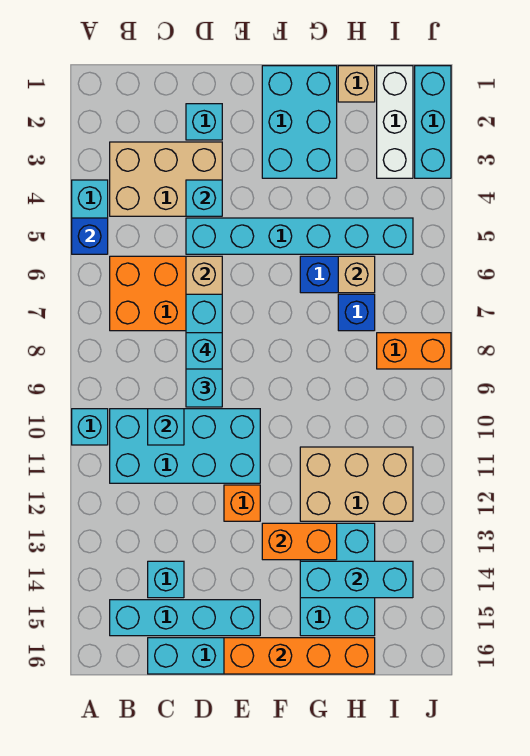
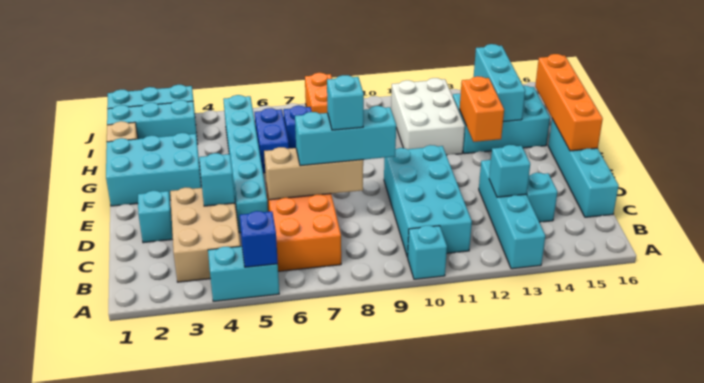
cyan 1x4 brick [110,600,260,636] -> cyan 1x4 brick moved to [479,160,545,269]
cyan 1x1 brick [148,409,184,445] -> cyan 1x1 brick moved to [489,145,530,197]
orange 1x1 brick [224,485,260,521] -> none
tan 2x3 brick [300,447,413,521] -> white 2x3 brick [391,78,465,155]
tan 1x1 brick [338,256,375,293] -> none
white 1x3 brick [377,66,413,178] -> cyan 1x3 brick [107,100,197,139]

